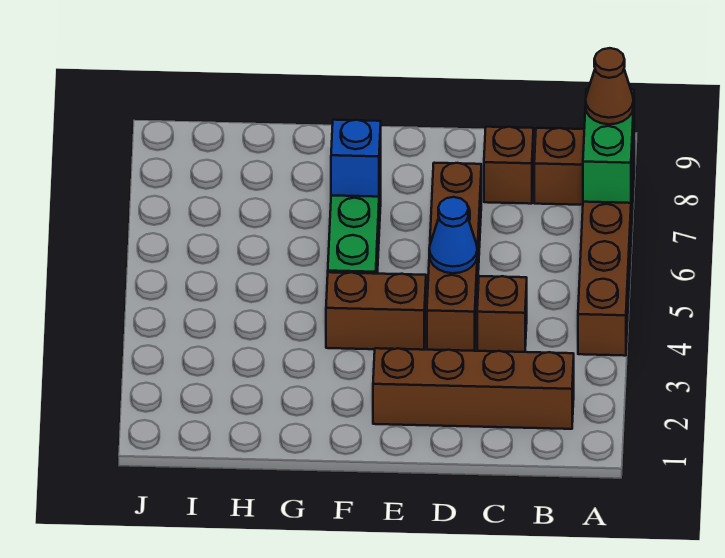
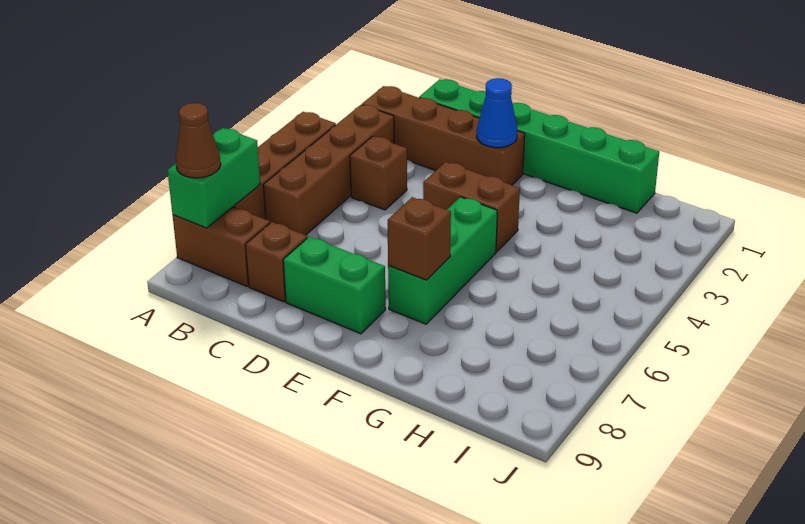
none -> green 1x6 brick [419,79,659,213]
brown 1x4 brick [427,163,481,351] -> brown 1x4 brick moved to [263,105,394,235]
blue 1x1 cone [429,197,477,273] -> blue 1x1 cone moved to [477,78,517,148]
none -> green 1x2 brick [283,237,386,334]
blue 1x1 brick [331,120,381,197] -> brown 1x1 brick [388,197,451,280]

